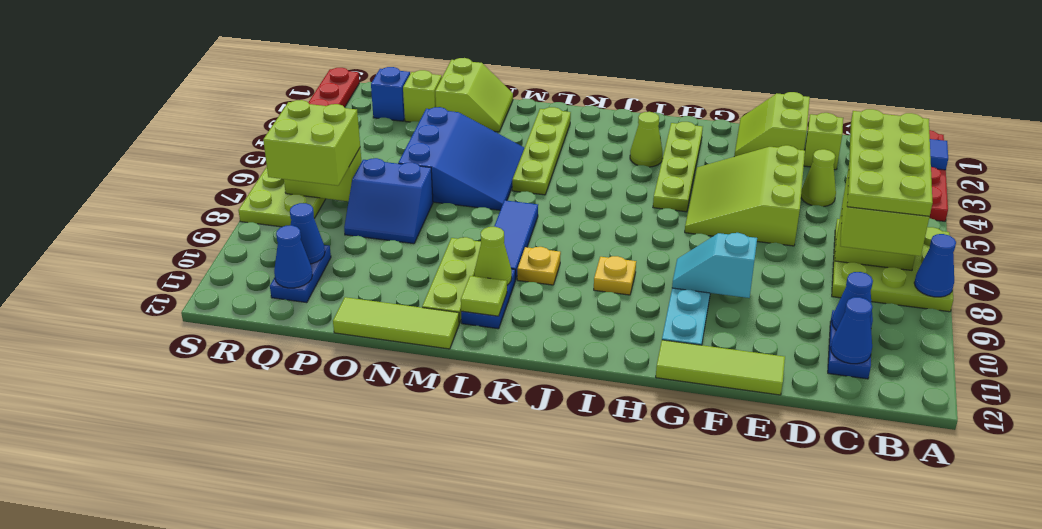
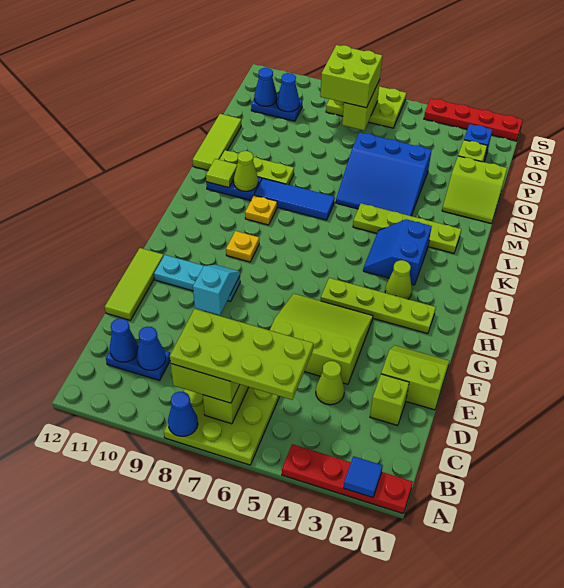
blue 2x2 slope [344,158,433,244] -> blue 2x2 slope moved to [363,219,432,285]

